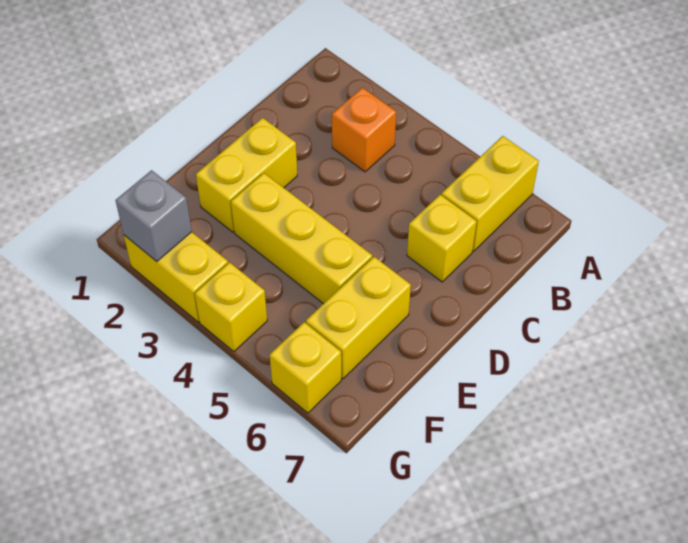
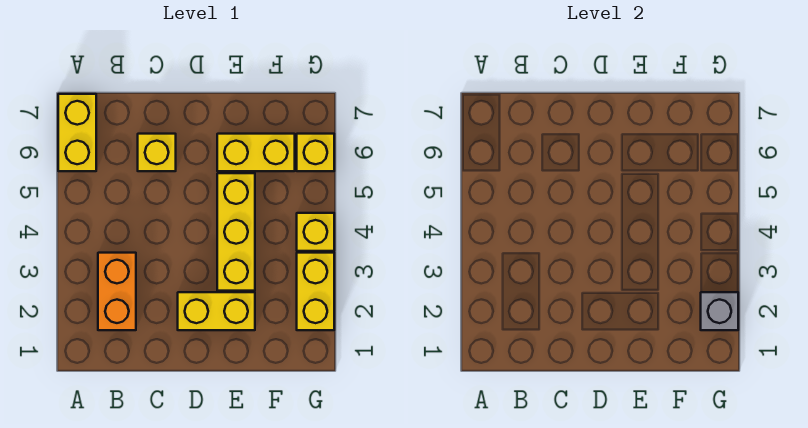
yellow 1x2 brick [441,136,539,251] -> yellow 1x2 brick turned to [58,94,96,171]
orange 1x1 brick [332,88,396,172] -> orange 1x2 brick [98,253,136,330]

